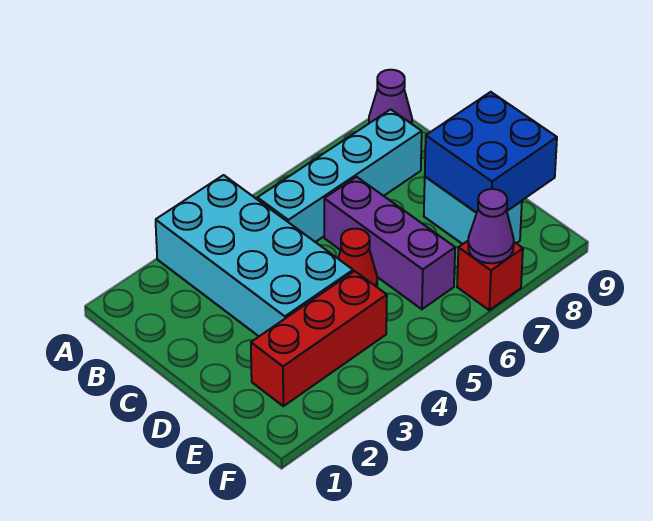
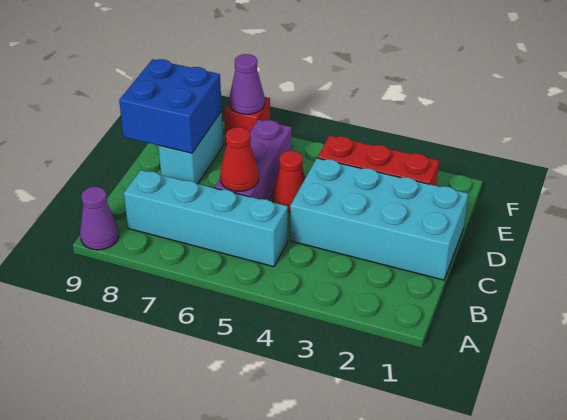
cyan 2x4 brick [156,175,353,336] -> cyan 2x4 brick turned to [290,158,468,280]
none -> red 1x1 cone [220,127,259,191]

